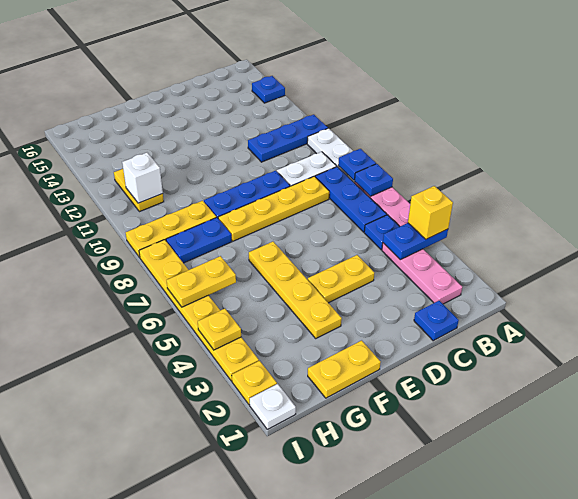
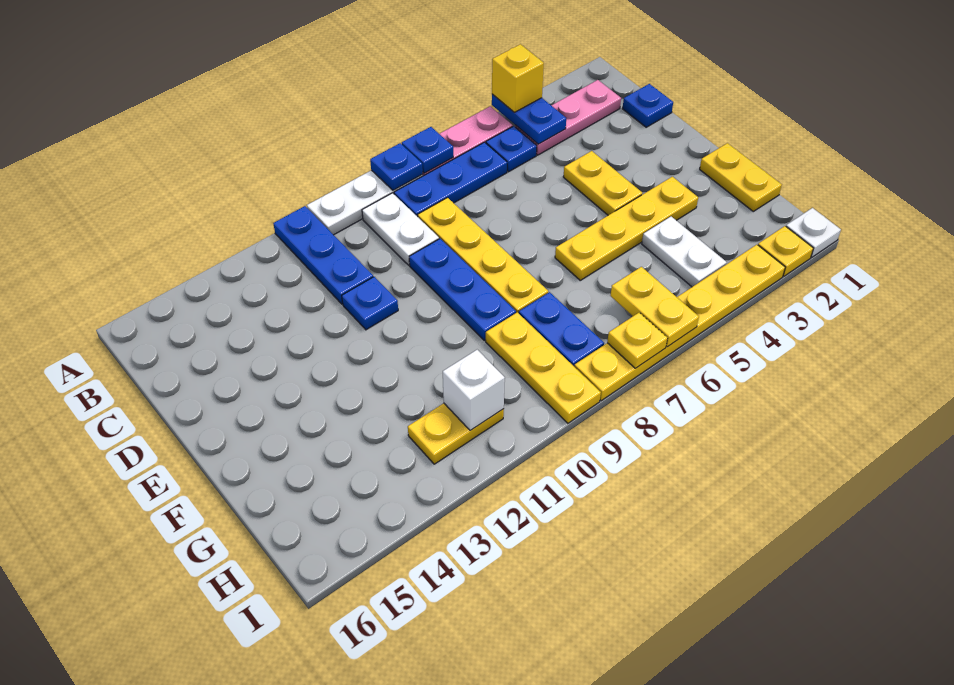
blue 1x1 plate [252,76,285,103] -> blue 1x1 plate moved to [342,277,398,330]
none -> white 1x2 plate [642,217,727,287]
yellow 1x1 plate [198,309,241,350] -> yellow 1x1 plate moved to [607,313,668,368]

